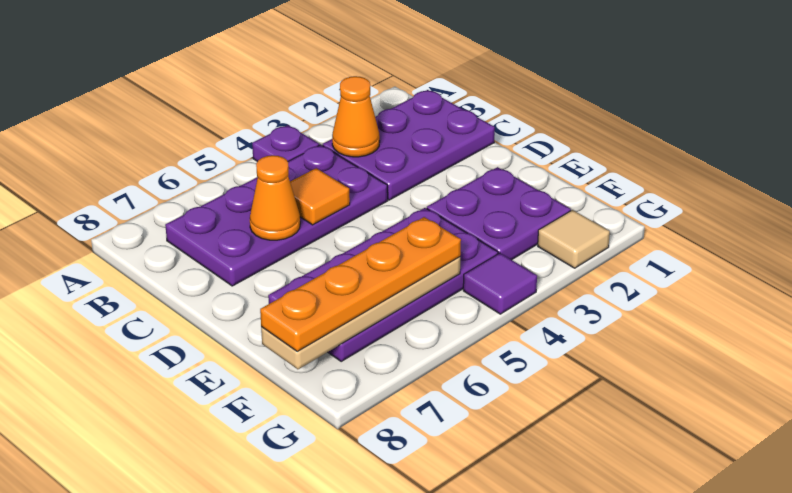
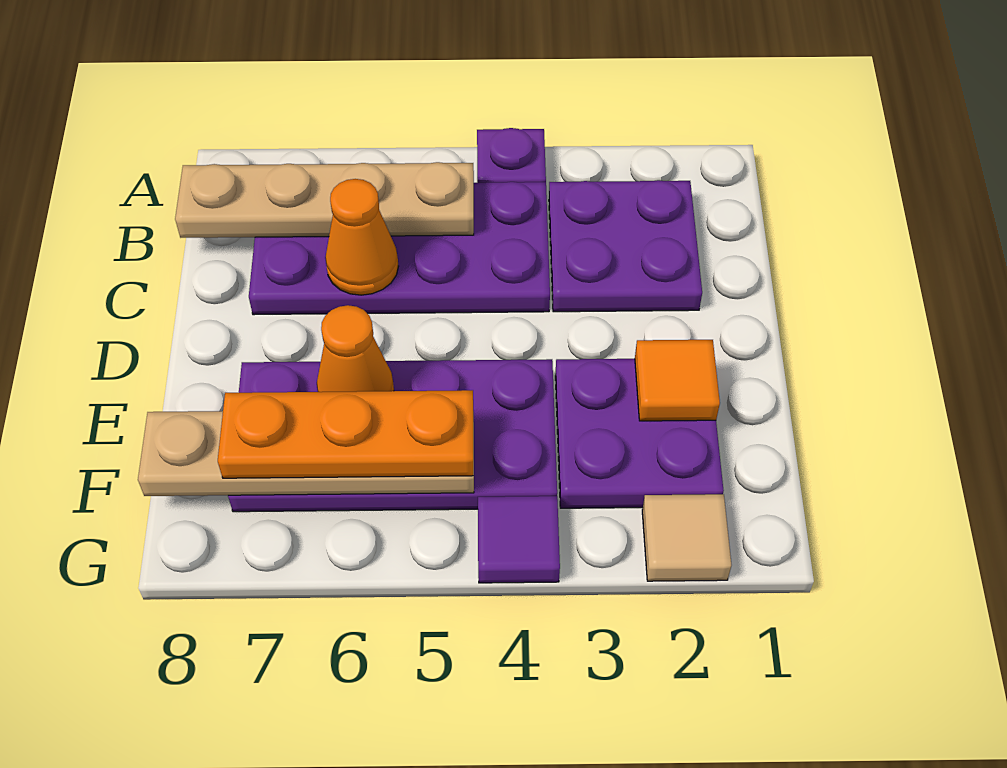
purple 2x3 plate [323,90,495,200] -> purple 2x2 plate [549,180,702,312]
orange 1x1 cone [332,76,380,157] -> orange 1x1 cone moved to [317,305,394,392]
none -> tan 1x4 plate [175,162,474,238]
orange 1x1 tile [290,168,350,225] -> orange 1x1 tile moved to [635,340,720,421]
orange 1x4 plate [260,217,461,351] -> orange 1x3 plate [218,390,473,478]

